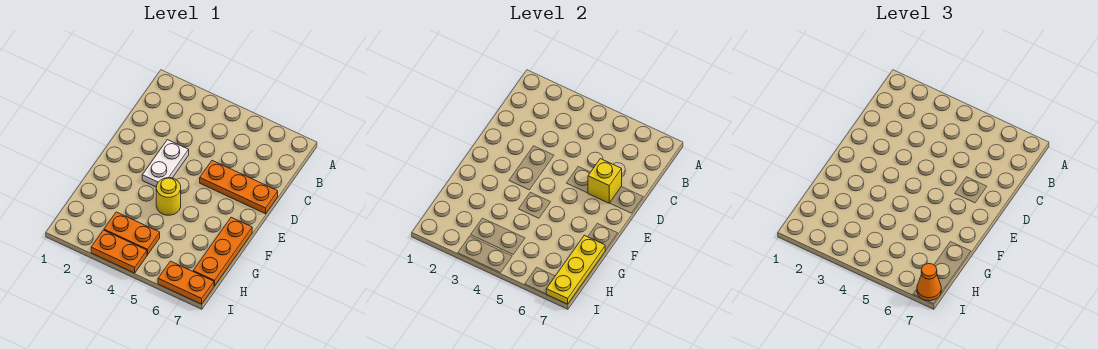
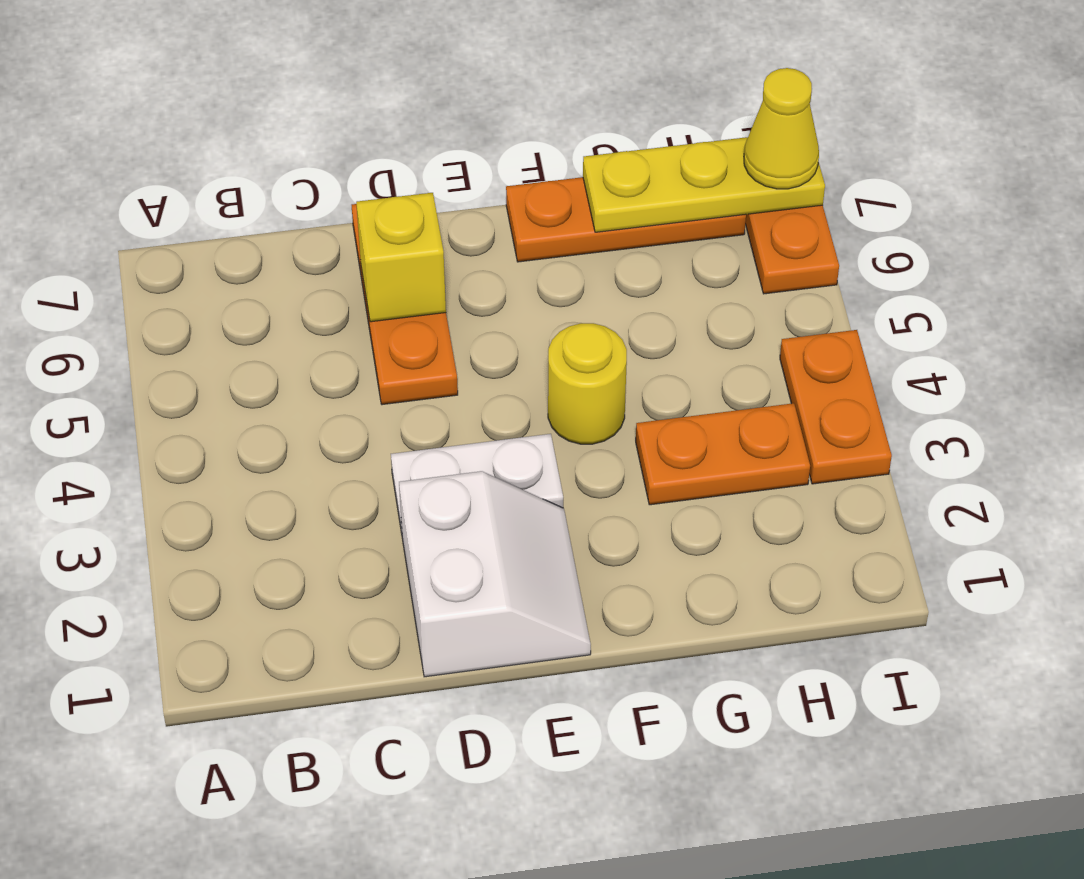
none -> white 2x2 slope [399,471,591,677]
orange 1x2 plate [104,212,160,255] -> orange 1x2 plate turned to [636,403,810,505]
orange 1x1 cone [917,264,941,301] -> yellow 1x1 cone [744,68,819,189]

